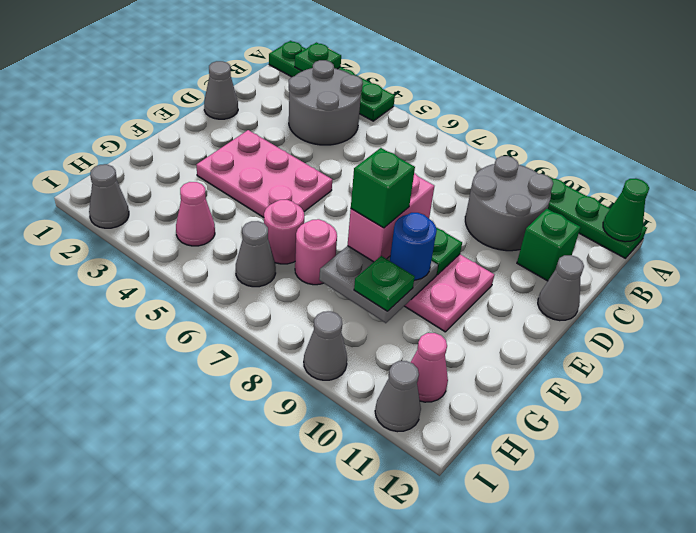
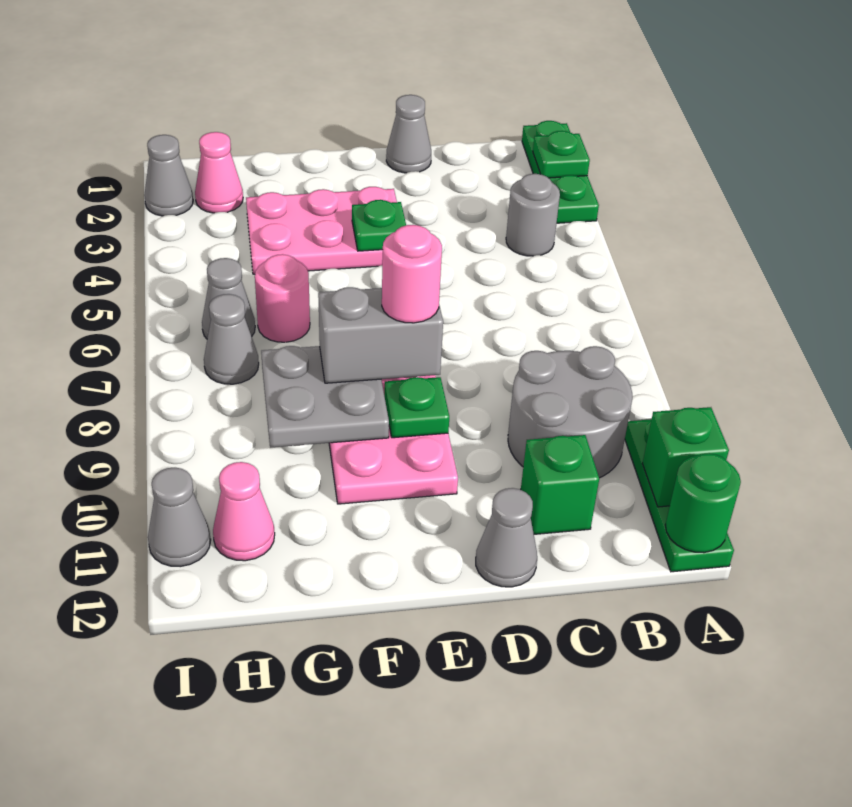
green 1x4 plate [269,41,395,121] -> green 1x3 plate [522,121,599,223]
green 1x1 cone [603,178,649,242] -> green 1x1 round brick [665,453,741,553]
grey 2x2 round brick [289,60,363,145] -> grey 1x1 round brick [506,174,560,256]
pink 2x3 plate [197,130,332,217] -> pink 2x3 plate turned to [246,187,397,274]
pink 1x2 brick [347,173,434,262] -> grey 1x2 brick [318,287,443,383]
green 1x1 brick [351,148,415,228] -> green 1x1 brick moved to [642,407,729,507]
blue 1x1 round brick [390,213,437,280] -> none
pink 1x1 round brick [295,219,337,285] -> pink 1x1 round brick moved to [382,225,442,323]
green 1x1 plate [354,256,415,311] -> green 1x1 plate moved to [352,200,406,251]
pink 1x1 cone [176,182,215,246] -> pink 1x1 cone moved to [195,132,243,213]
grey 1x1 cone [304,311,347,380] -> grey 1x1 cone moved to [204,294,259,384]

